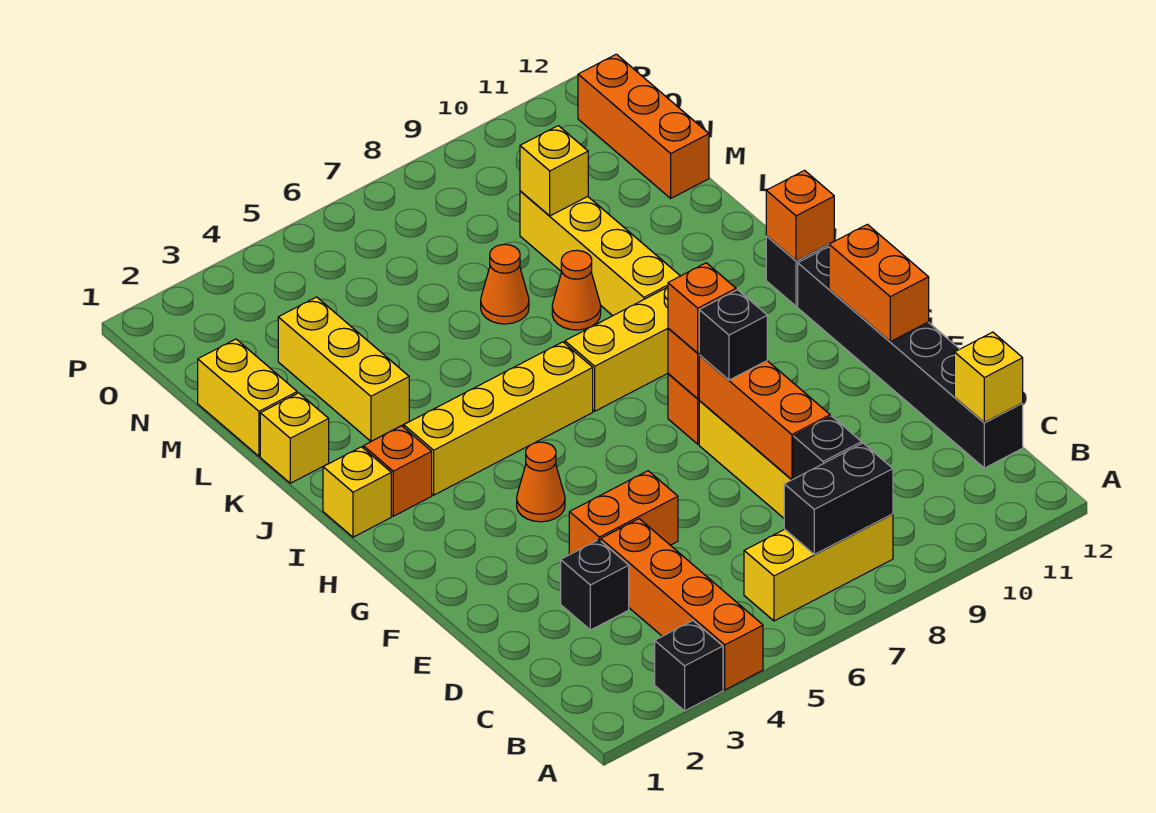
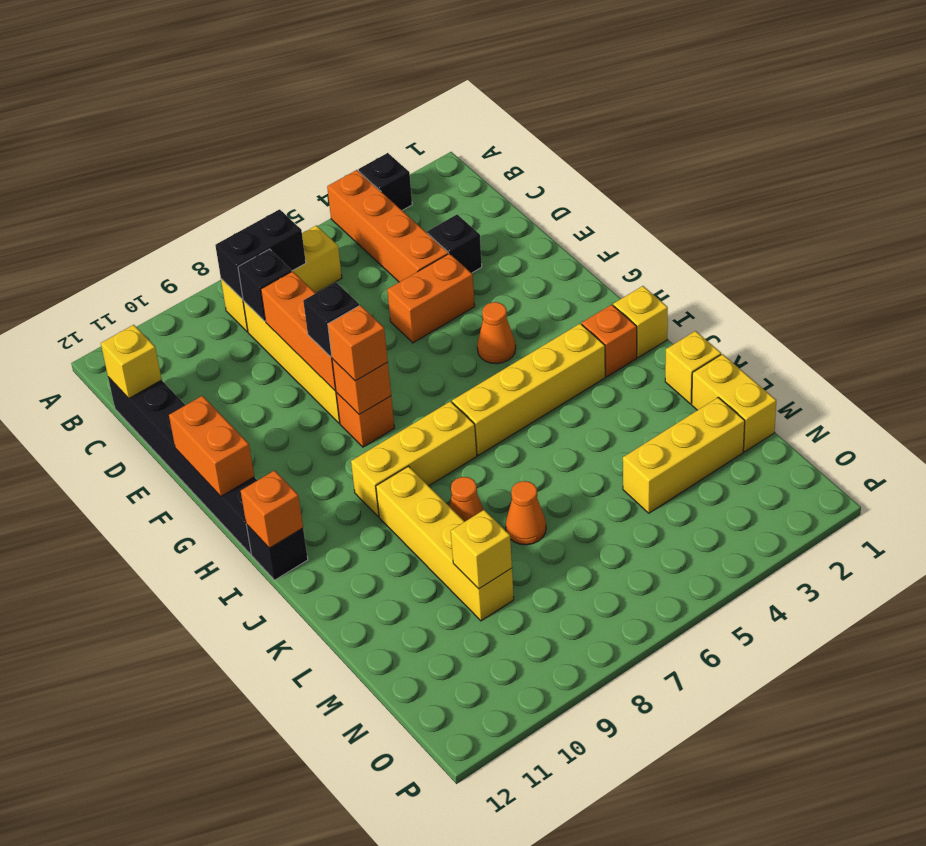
yellow 1x3 brick [278,297,409,441] -> yellow 1x3 brick turned to [623,397,745,513]
orange 1x3 brick [578,54,709,198] -> none

